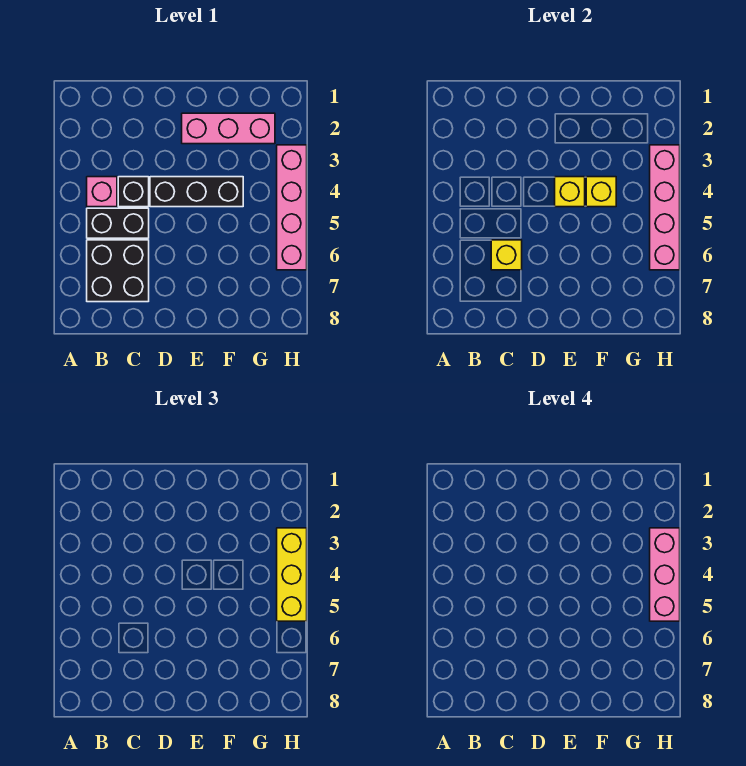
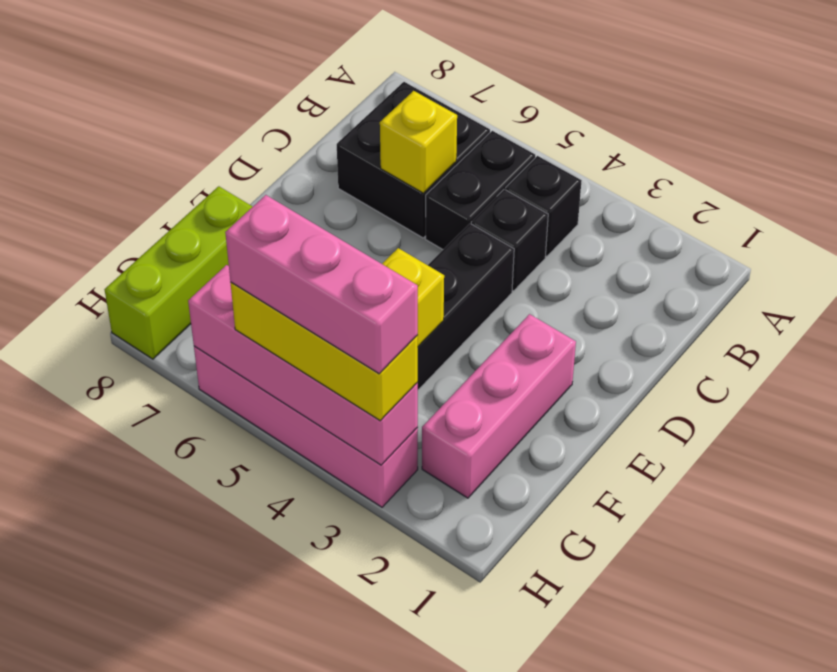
pink 1x1 brick [87,177,117,207] -> black 1x1 brick [506,156,582,256]
yellow 1x1 brick [555,177,585,207] -> none
none -> lime 1x3 brick [105,186,253,359]

